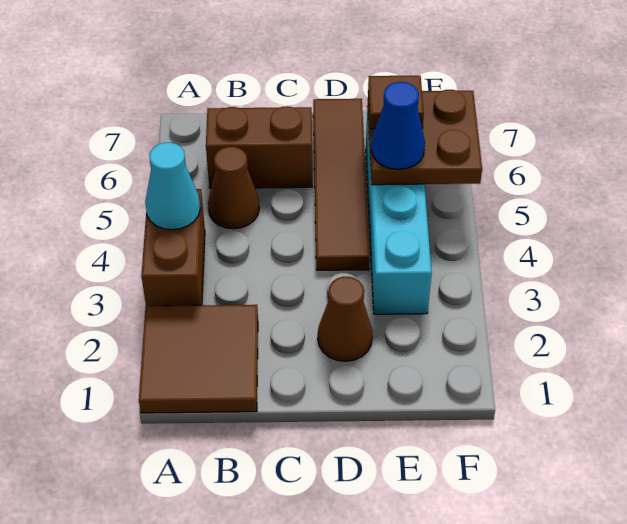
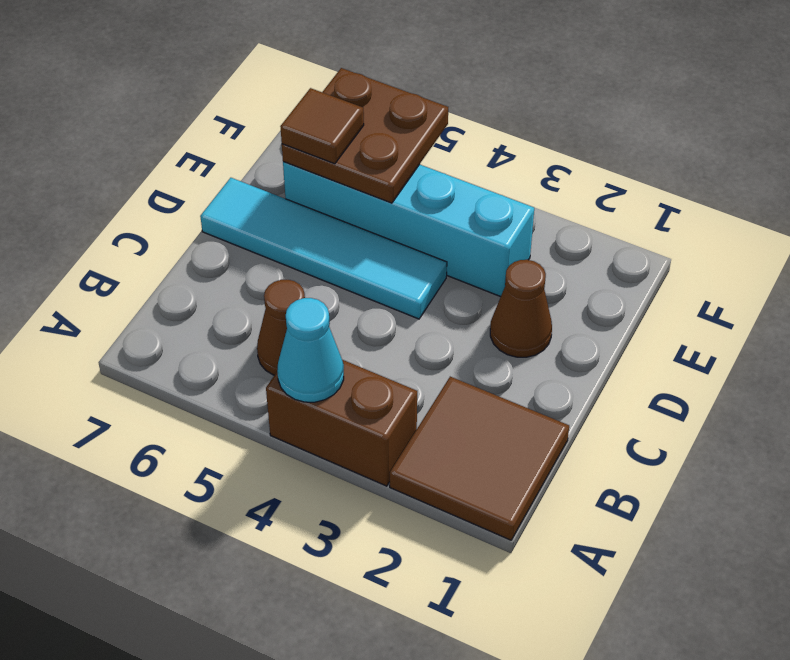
brown 1x2 brick [206,106,312,188] -> none
brown 1x4 tile [313,99,370,270] -> cyan 1x4 tile [200,178,447,319]
blue 1x1 cone [371,82,425,169] -> none

